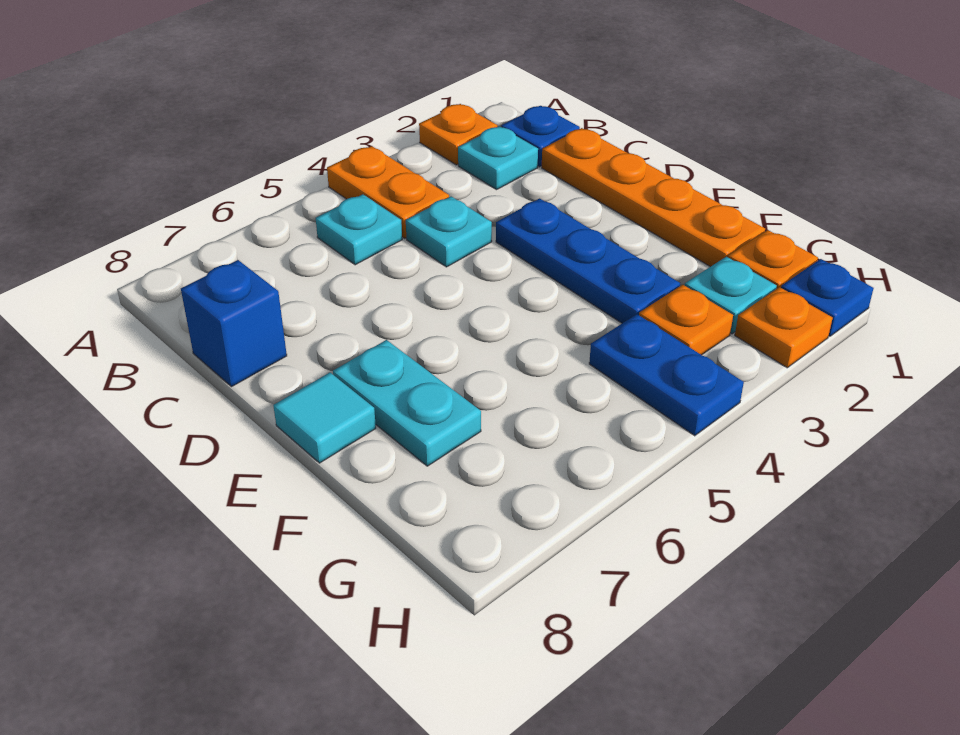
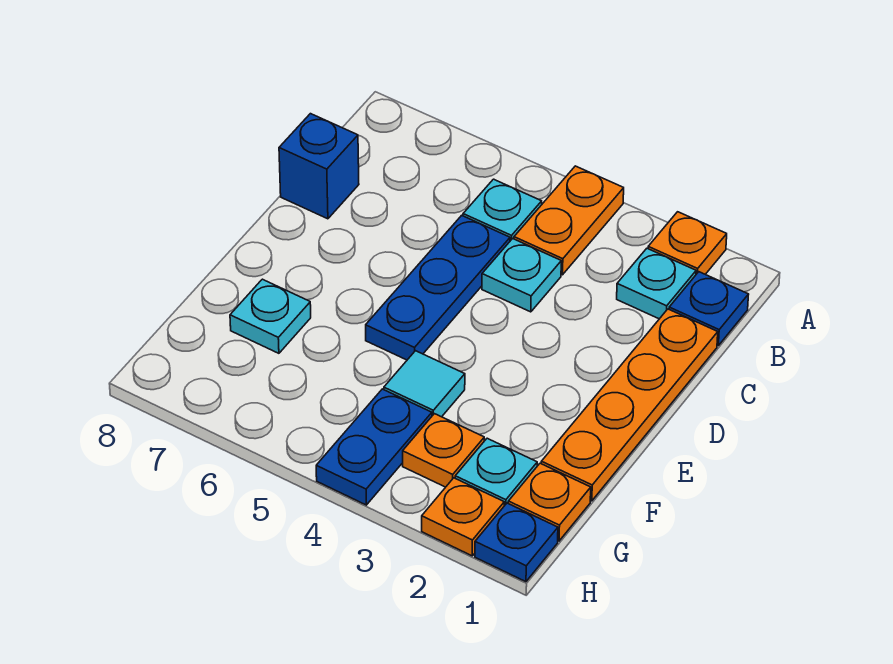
blue 1x3 plate [496,198,680,323] -> blue 1x3 plate moved to [366,215,510,360]
cyan 1x2 plate [333,340,481,466] -> cyan 1x1 plate [230,279,311,353]
cyan 1x1 tile [273,373,376,463] -> cyan 1x1 tile moved to [384,351,465,417]

